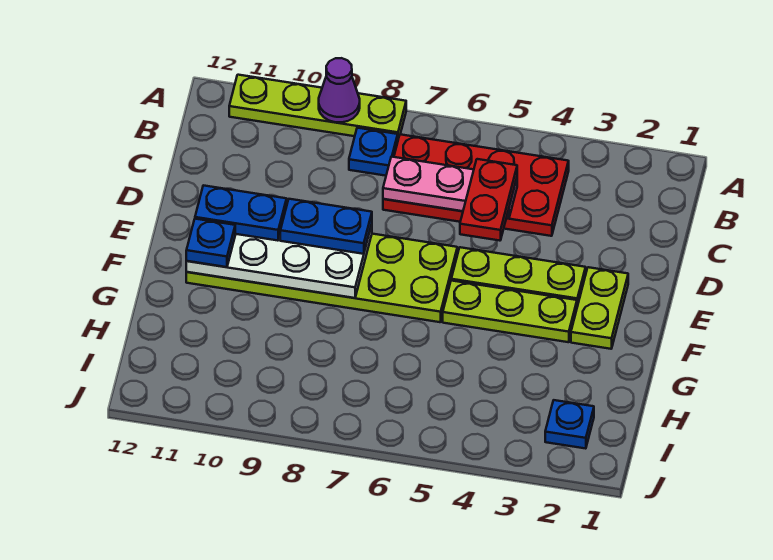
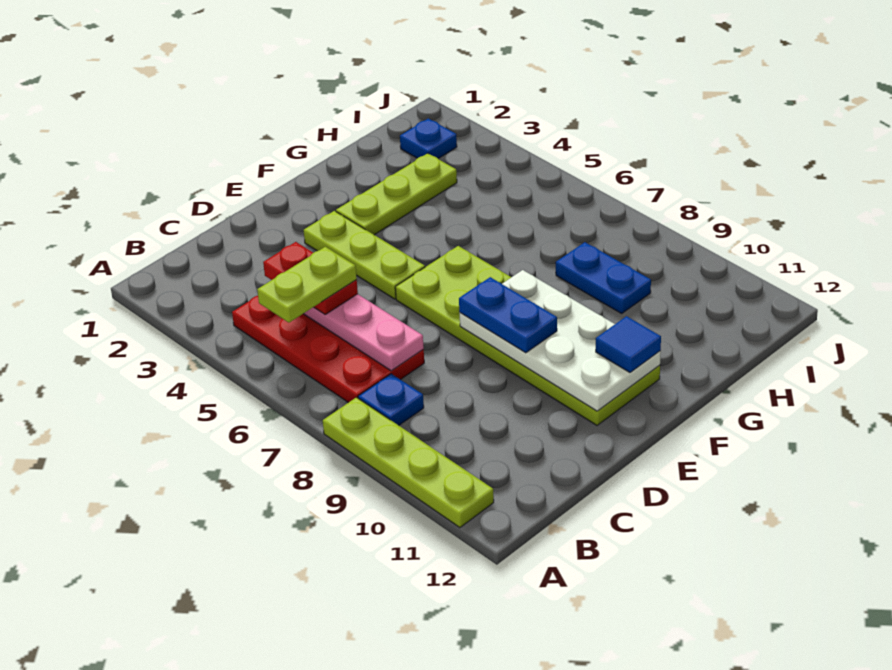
purple 1x1 cone [319,58,360,122] -> none
red 1x2 plate [460,159,517,241] -> red 1x2 plate turned to [263,242,358,314]
lime 1x2 plate [571,267,628,349] -> lime 1x2 plate moved to [257,247,357,323]
blue 1x2 plate [195,185,287,241] -> blue 1x2 plate moved to [556,242,651,314]
lime 1x3 plate [443,281,577,342] -> lime 1x3 plate turned to [336,153,457,235]
blue 1x1 plate [186,219,235,267] -> blue 1x1 tile [596,316,661,372]

